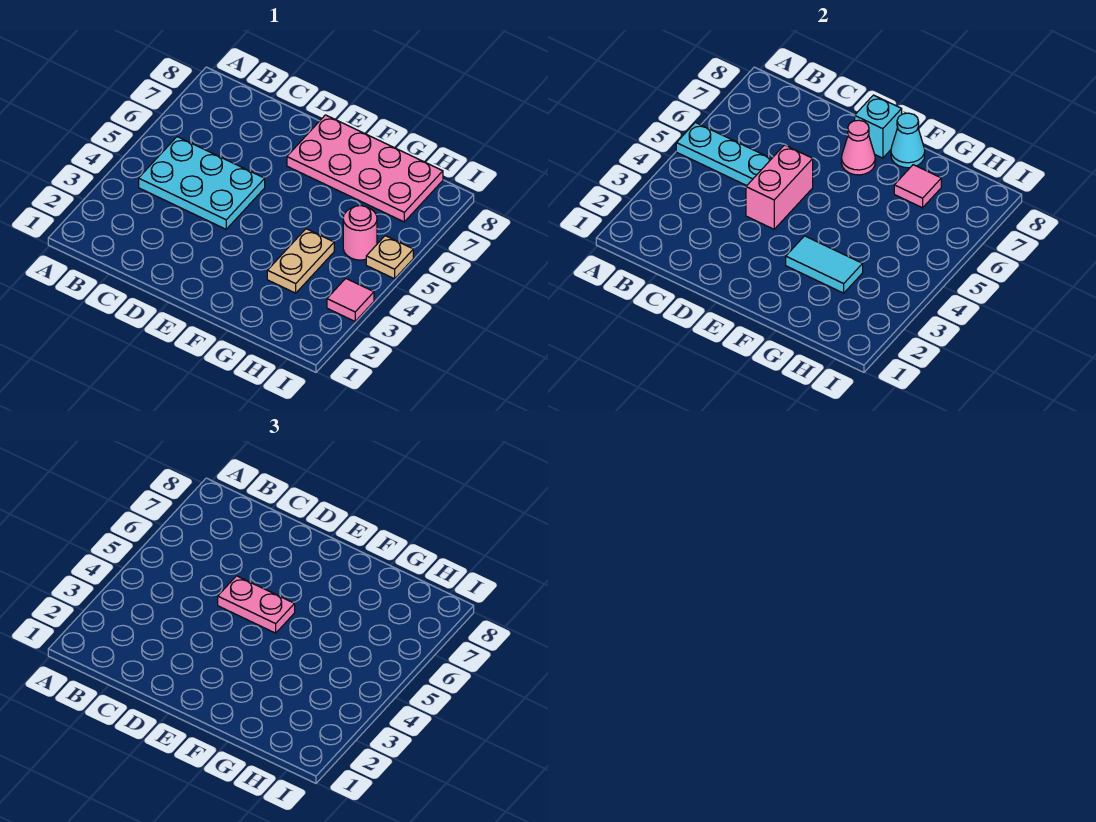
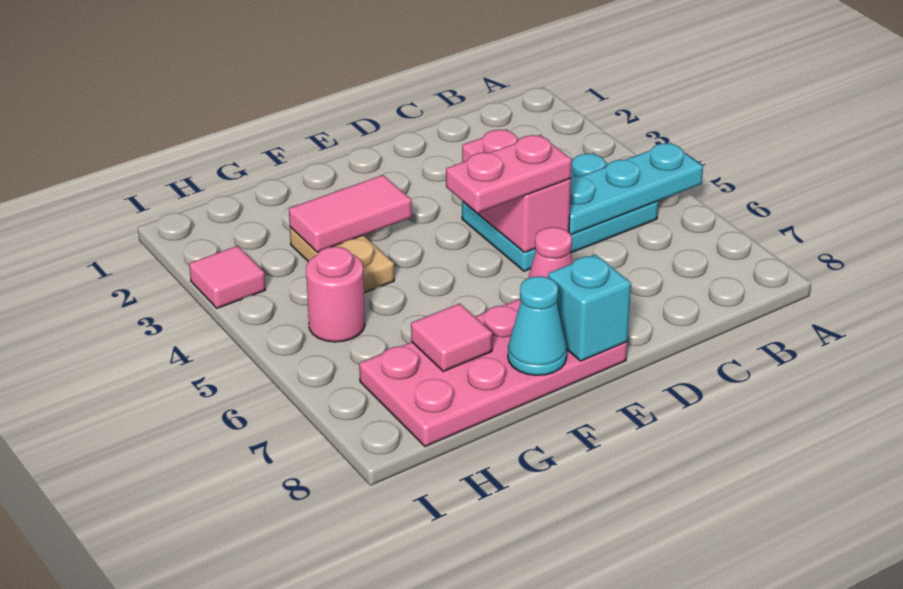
cyan 1x2 tile [786,236,863,293] -> pink 1x2 tile [289,175,412,252]
tan 1x1 plate [366,236,413,279] -> none

